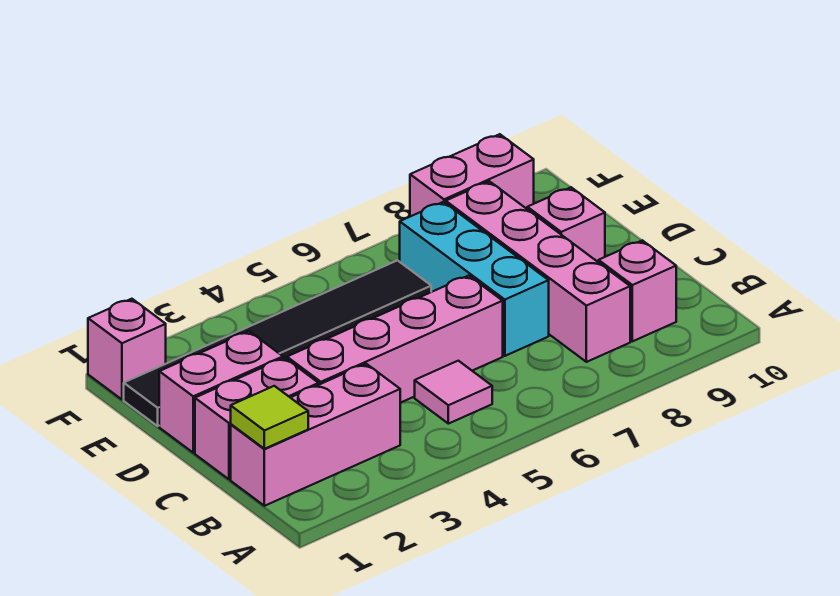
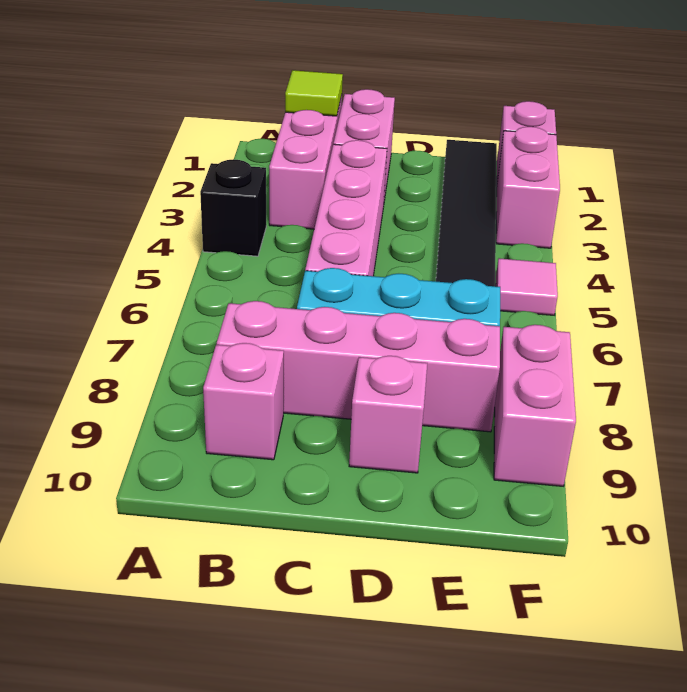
none -> black 1x1 brick [200,159,266,256]
pink 1x1 tile [415,361,492,424] -> pink 1x1 tile moved to [496,258,558,315]
pink 1x2 brick [159,331,283,453] -> pink 1x2 brick moved to [496,127,560,248]

